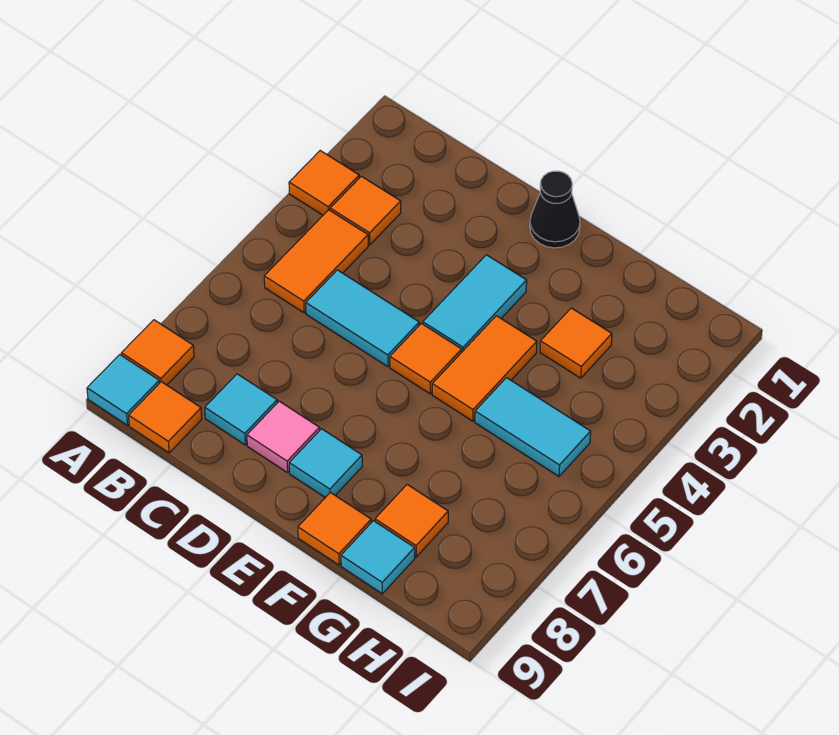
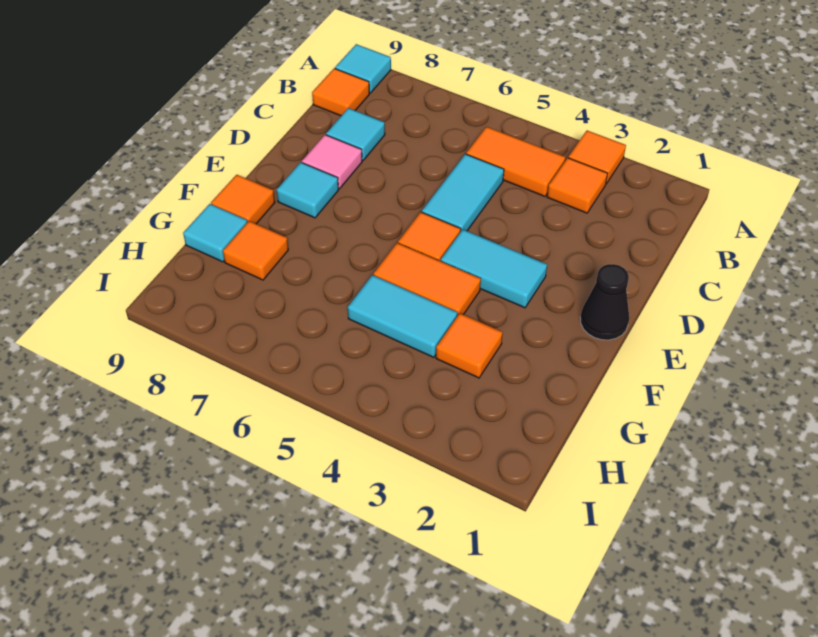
orange 1x1 tile [121,320,194,385] -> none
cyan 1x2 tile [475,378,591,476] -> cyan 1x2 tile turned to [348,275,457,357]

